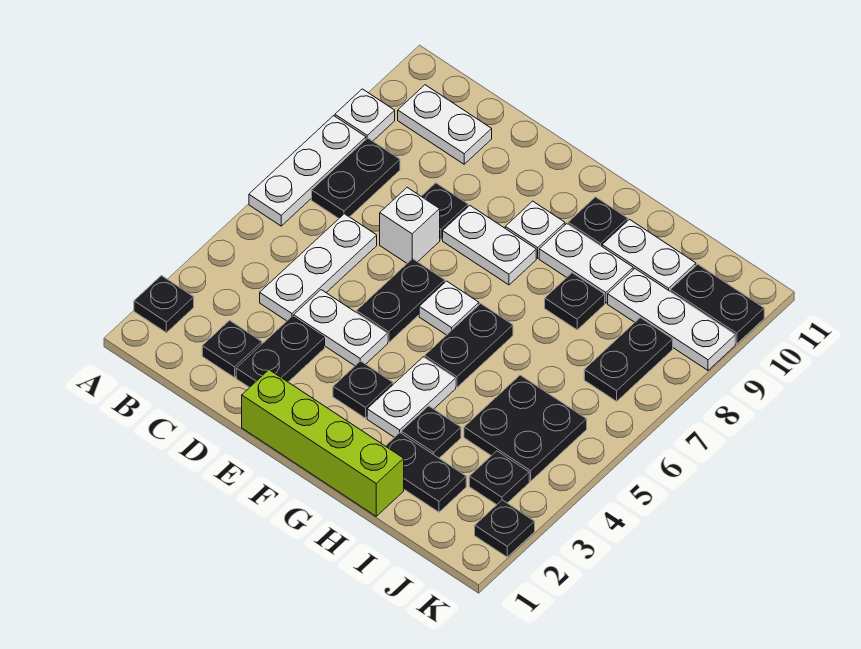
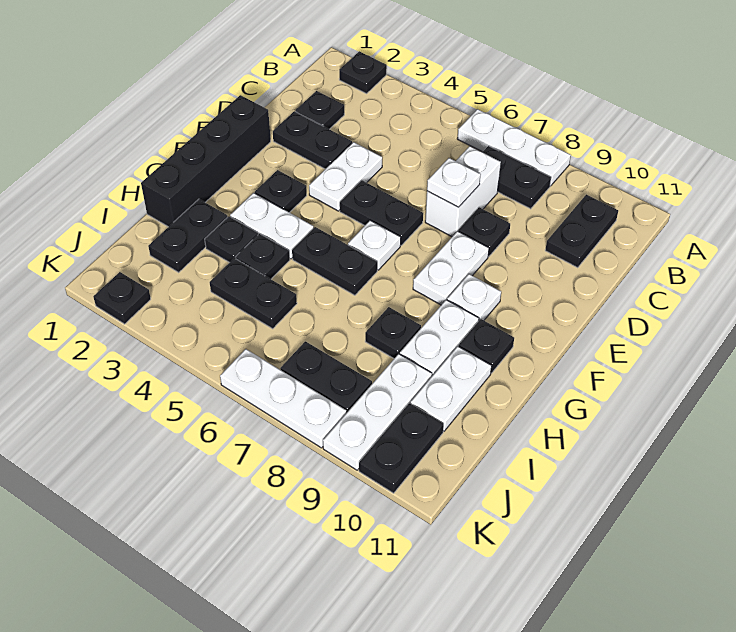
white 1x1 plate [335,89,395,141] -> white 1x1 plate moved to [427,158,481,207]
white 1x2 plate [398,85,492,164] -> black 1x2 plate [545,195,618,268]
white 1x3 plate [260,214,377,321] -> white 1x3 plate moved to [220,349,346,448]
white 1x1 brick [380,187,440,263] -> white 1x2 brick [425,146,501,237]
lime 1x4 brick [242,370,404,516] -> black 1x4 brick [141,95,271,227]
black 2x2 plate [464,375,587,481] -> black 1x2 plate [210,258,297,329]
black 1x1 plate [469,451,529,505] -> black 1x1 plate moved to [236,234,290,279]

